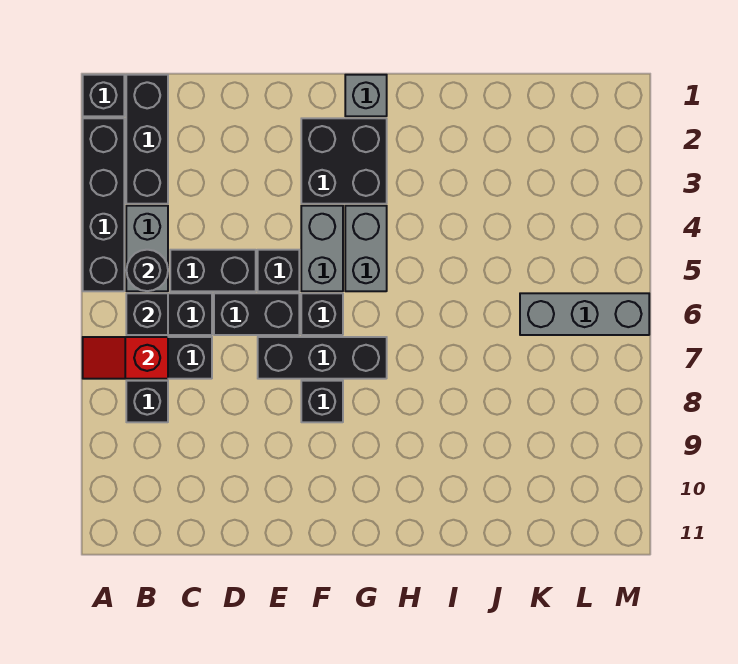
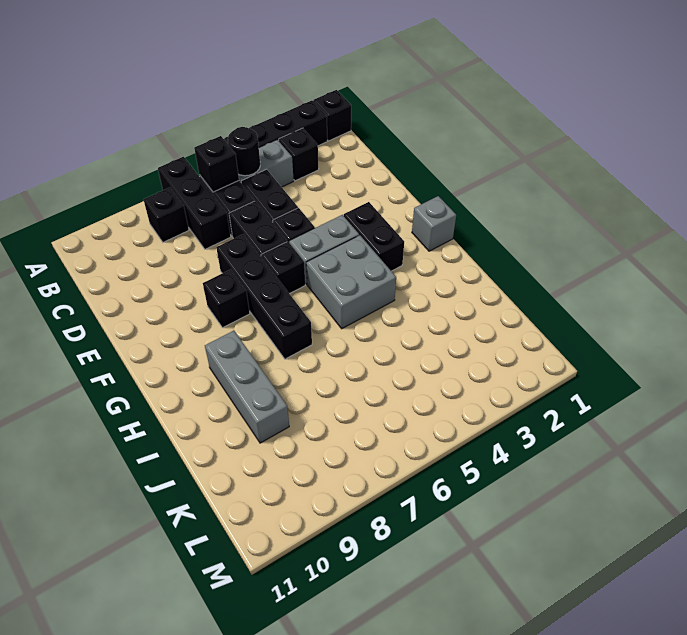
red 1x2 slope [83,337,168,379] -> none
black 1x3 brick [126,75,168,204] -> black 1x1 brick [279,128,319,181]
black 1x3 brick [258,337,387,379] -> black 1x4 brick [216,234,312,359]
black 2x2 brick [301,118,387,204] -> black 1x2 brick [344,202,404,271]
grey 1x2 brick [345,206,387,291] -> grey 2x2 brick [306,235,396,329]
grey 1x3 brick [520,293,649,335] -> grey 1x3 brick moved to [205,331,289,443]

